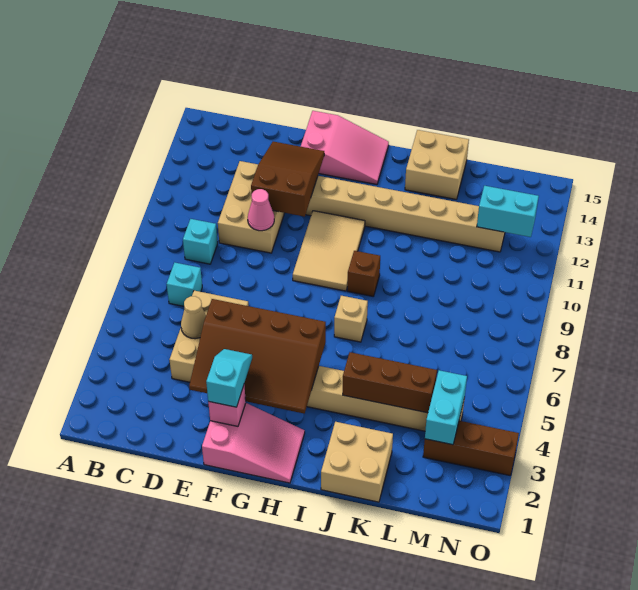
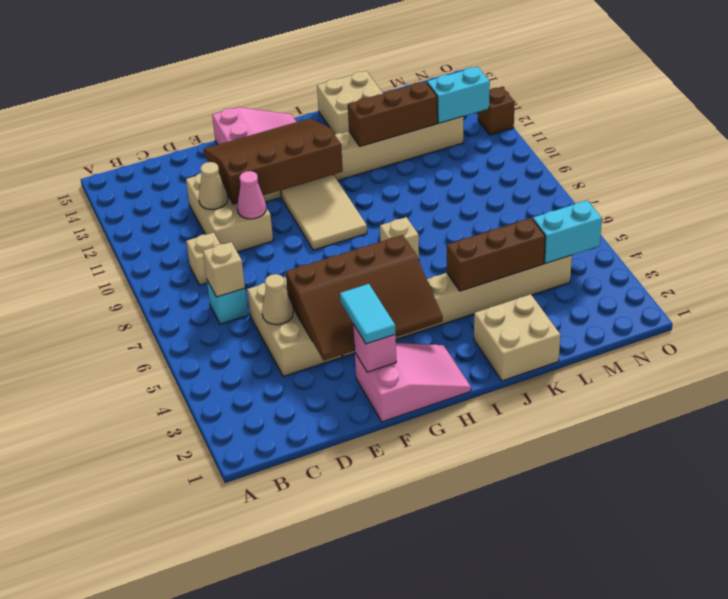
none -> tan 1x1 brick [203,242,245,297]
cyan 1x1 brick [183,219,218,264] -> tan 1x1 brick [186,233,220,285]
none -> tan 1x1 cone [199,162,228,210]
brown 2x3 slope [251,142,324,217] -> brown 3x4 slope [203,118,343,204]
cyan 1x2 slope [206,349,252,407] -> cyan 1x2 tile [340,284,396,344]
brown 1x1 brick [347,251,380,296] -> brown 1x1 brick moved to [478,87,515,135]
brown 1x3 brick [423,421,519,475] -> brown 1x3 brick moved to [348,82,438,147]
cyan 1x2 brick [425,370,467,445] -> cyan 1x2 brick turned to [533,200,602,264]

